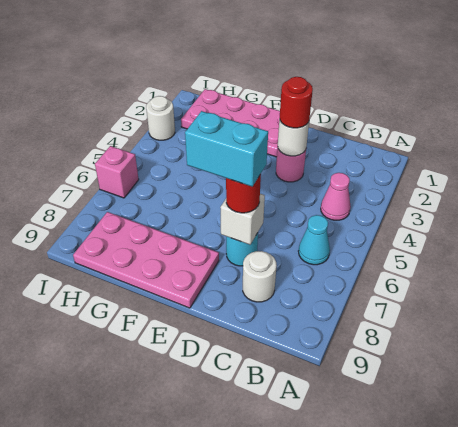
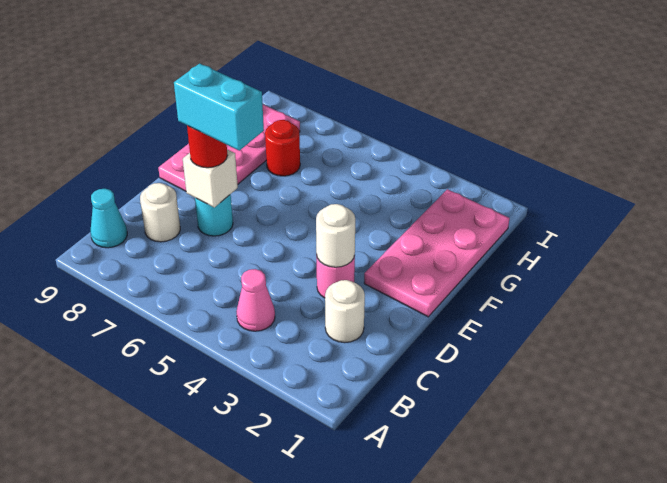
cyan 1x1 cone [298,215,330,265] -> cyan 1x1 cone moved to [91,189,127,248]
red 1x1 round brick [280,77,313,128] -> red 1x1 round brick moved to [265,120,300,176]
cyan 1x2 brick [185,111,268,186] -> cyan 1x2 brick turned to [174,64,264,150]
white 1x1 round brick [146,96,175,140] -> white 1x1 round brick moved to [325,280,365,343]
pink 1x1 brick [95,146,139,198] -> none

